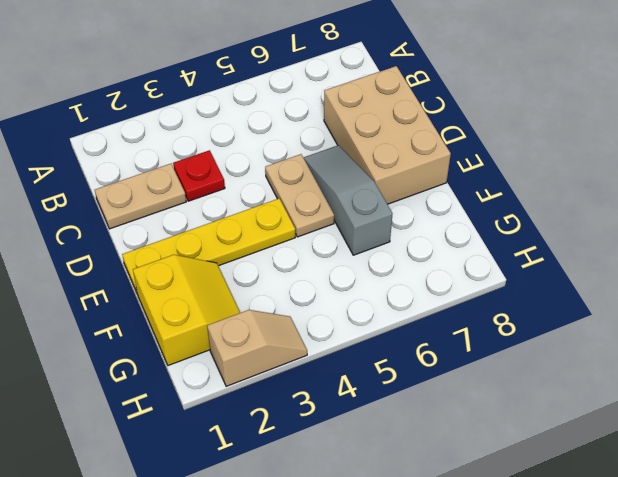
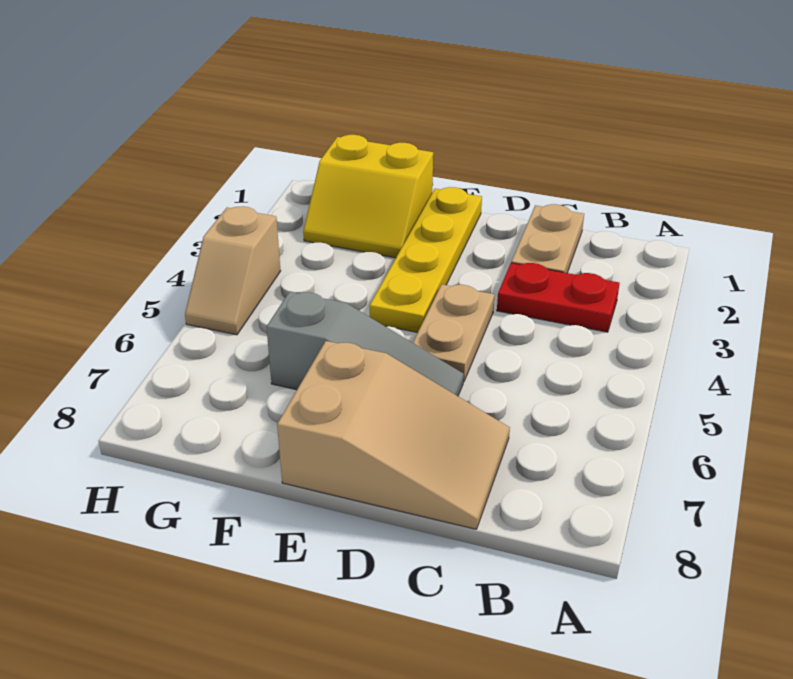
red 1x1 plate [173,150,225,201] -> red 1x2 plate [497,263,620,332]
tan 2x3 brick [324,66,451,204] -> tan 2x3 slope [277,341,510,529]
tan 1x2 plate [265,154,334,237] -> tan 1x2 plate turned to [413,284,494,382]
tan 1x2 slope [207,310,307,386] -> tan 1x2 slope moved to [185,206,281,335]

